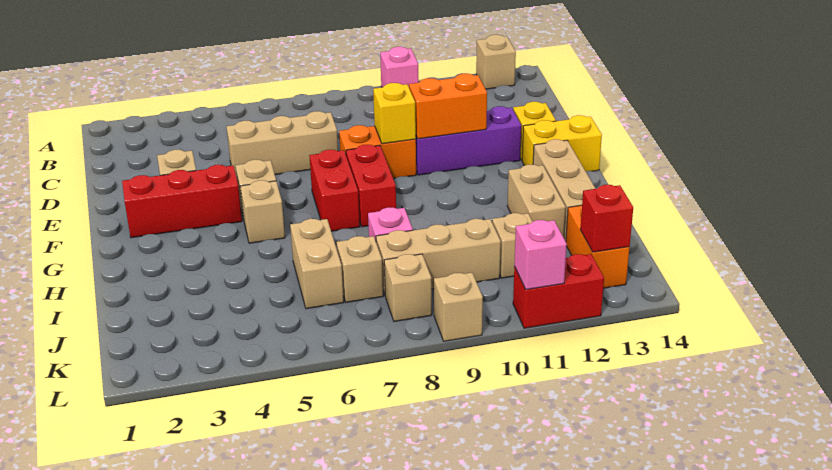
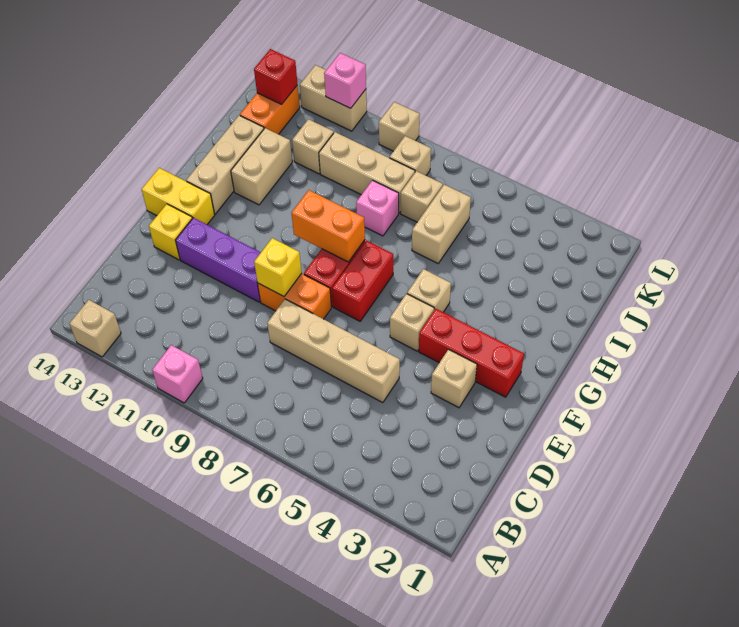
tan 1x3 brick [226,111,338,177] -> tan 1x4 brick [267,299,400,403]
orange 1x2 brick [409,74,487,139] -> orange 1x2 brick moved to [292,190,365,262]
red 1x2 brick [513,254,604,328] -> tan 1x2 brick [300,65,367,131]

